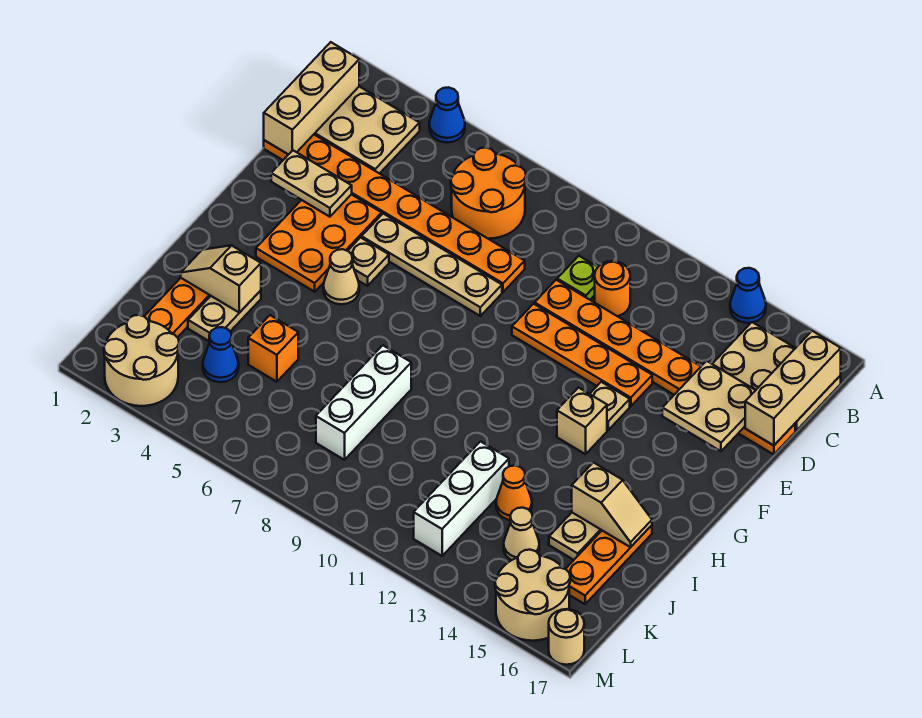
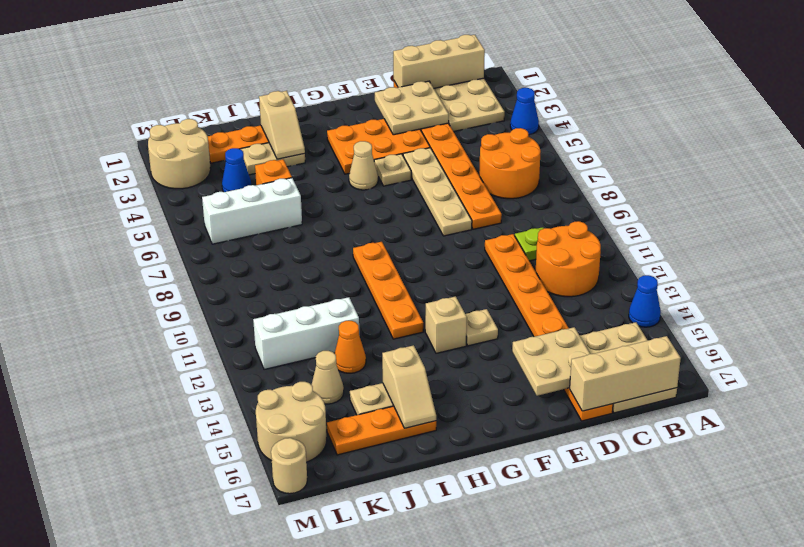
orange 1x1 round brick [595,261,630,316] -> orange 2x2 round brick [536,221,601,297]
tan 1x2 plate [271,150,352,217] -> tan 2x2 plate [375,81,449,135]
orange 1x4 plate [512,304,652,406] -> orange 1x4 plate moved to [353,242,423,339]
tan 1x2 slope [181,245,261,313] -> tan 1x2 slope turned to [259,91,305,159]
white 1x3 brick [316,345,411,460] -> white 1x3 brick moved to [202,178,302,244]

